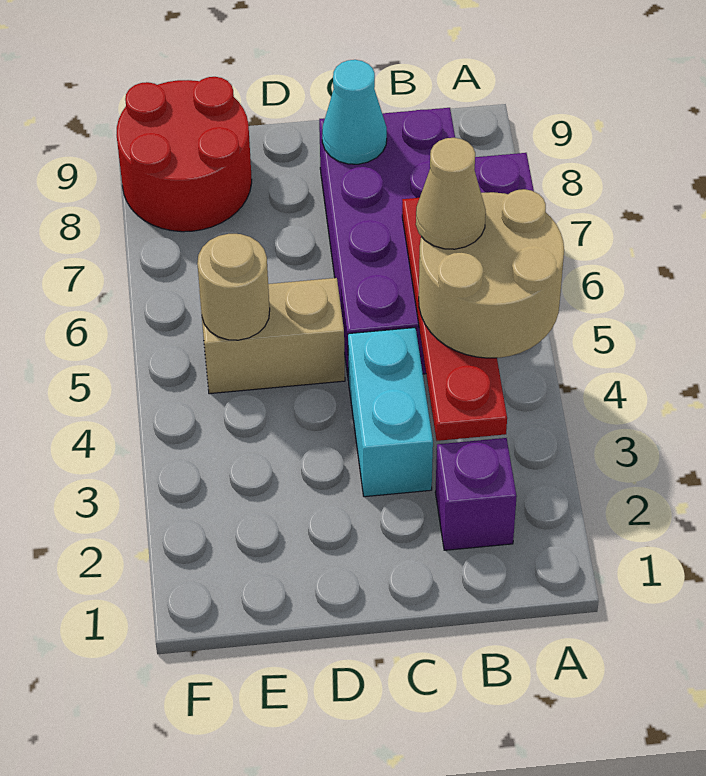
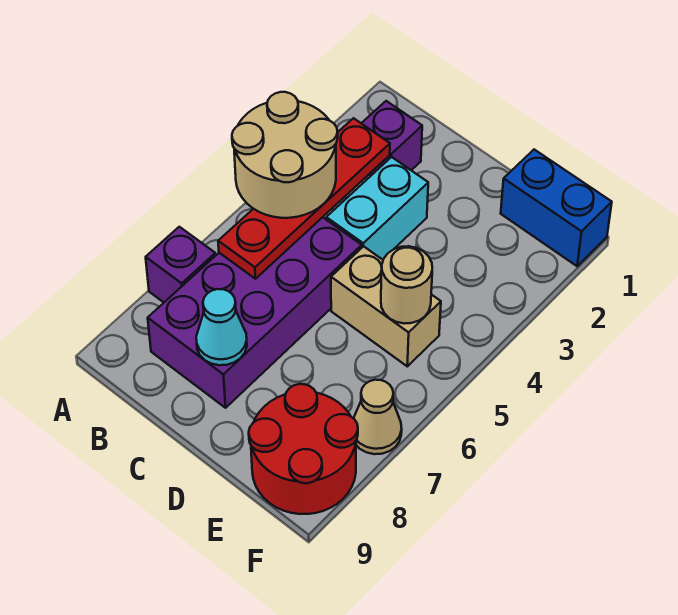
tan 1x1 cone [416,138,486,249] -> tan 1x1 cone moved to [354,380,402,454]
none -> blue 1x2 brick [501,150,612,266]

